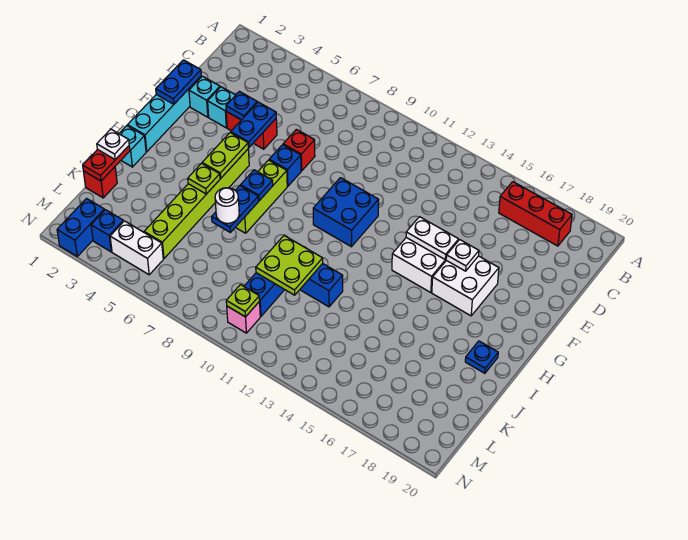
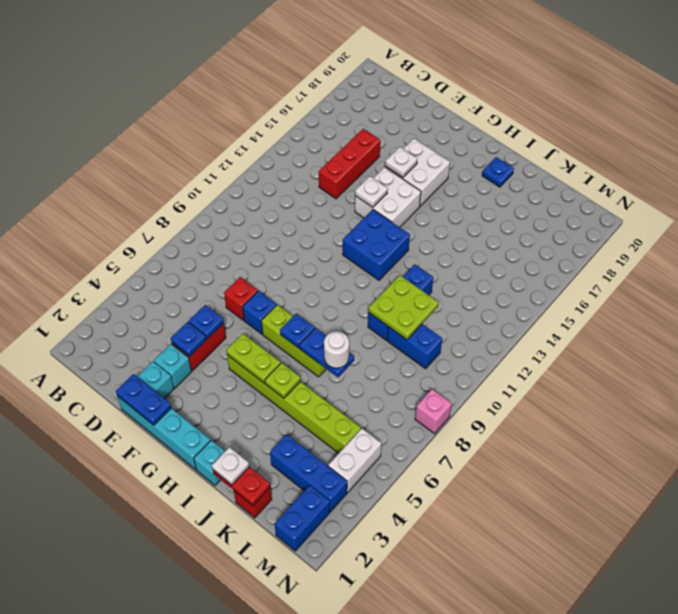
red 1x3 brick [499,182,572,246] -> red 1x3 brick moved to [319,129,380,199]
blue 1x2 plate [231,102,276,147] -> blue 1x1 plate [189,305,224,339]
blue 2x2 brick [313,178,379,247] -> blue 2x2 brick moved to [343,209,410,280]
white 1x2 plate [406,217,459,260] -> white 1x1 plate [355,176,388,207]
blue 1x2 brick [57,199,105,256] -> blue 1x2 brick turned to [275,485,330,551]
blue 1x1 brick [91,210,124,252] -> blue 1x3 brick [270,434,347,511]
pink 1x1 brick [227,302,260,333] -> pink 1x1 brick moved to [415,389,452,434]
lime 1x1 plate [226,285,260,317] -> none

